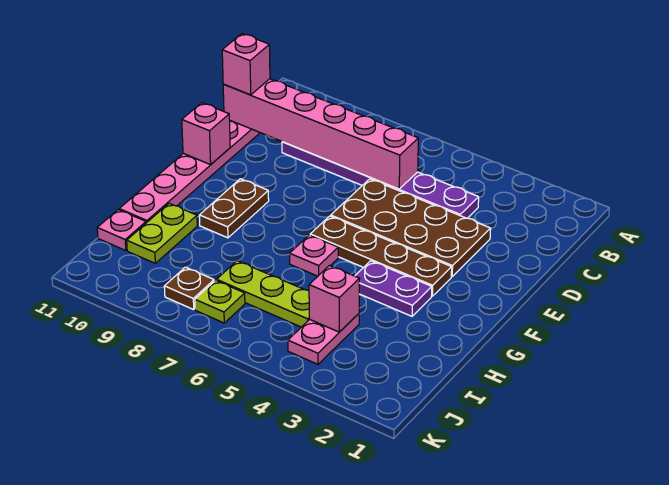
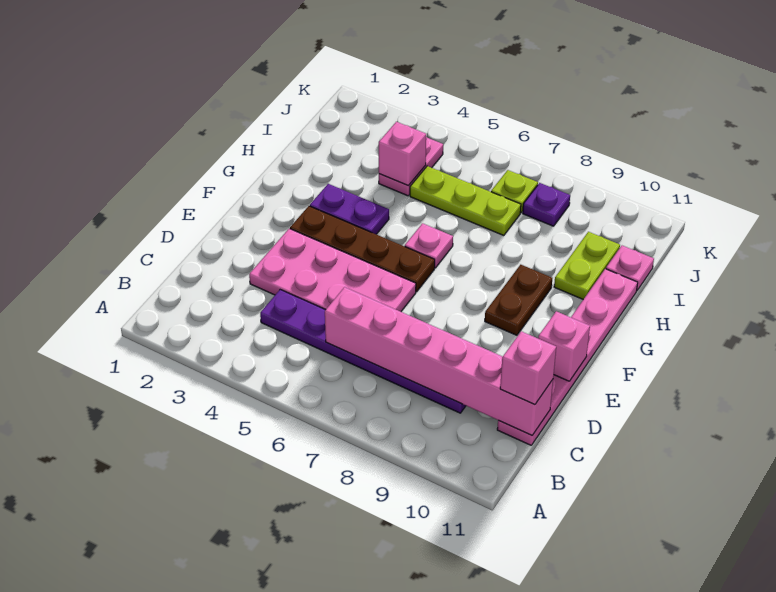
brown 2x4 plate [331,179,491,277] -> pink 2x4 plate [249,229,416,312]
brown 1x1 plate [164,267,214,309] -> purple 1x1 plate [523,183,570,226]

